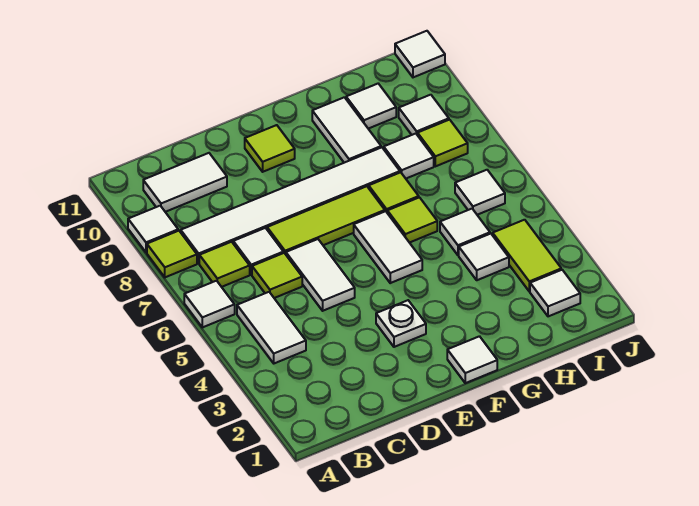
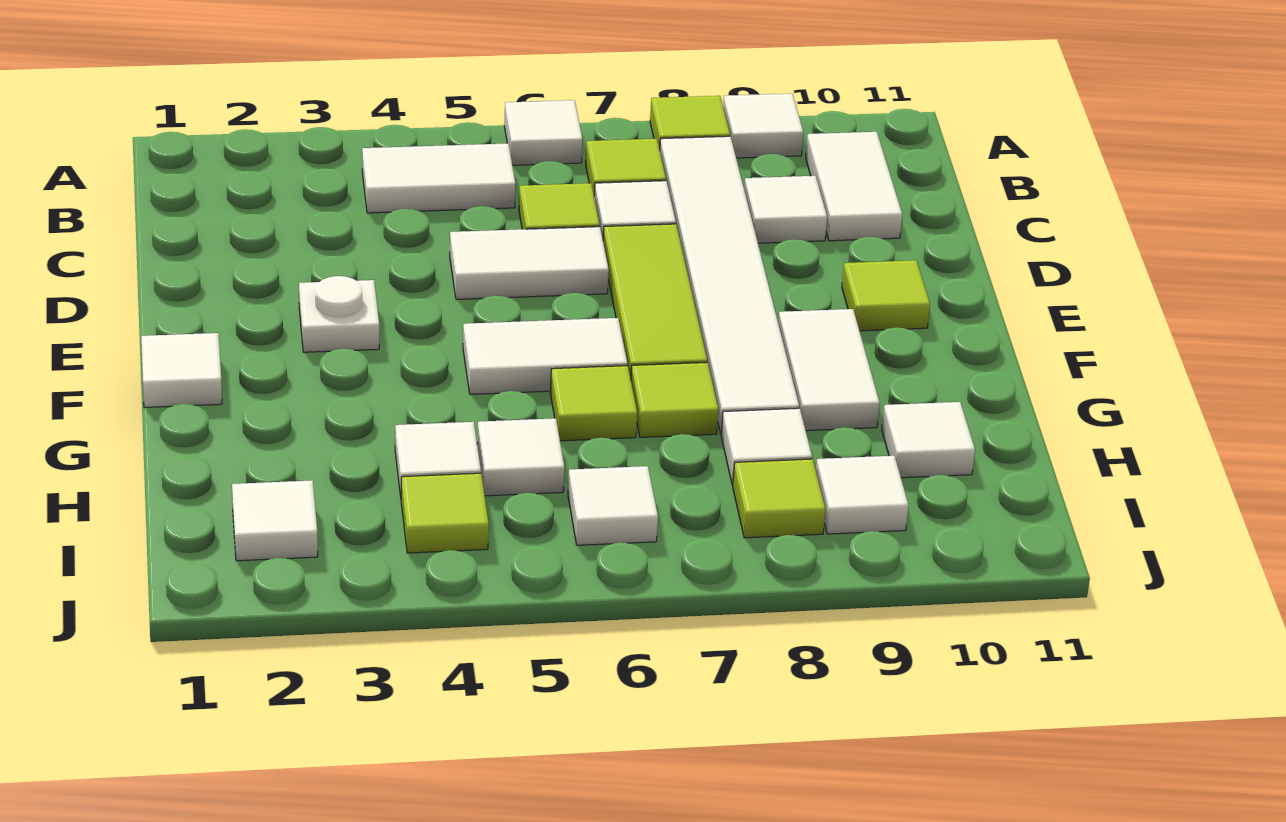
white 1x2 tile [312,97,381,163] -> white 1x2 tile turned to [778,309,880,431]
lime 1x2 tile [493,220,561,291] -> lime 1x1 tile [401,473,489,553]
white 1x1 tile [395,31,445,77] -> white 1x1 tile moved to [744,176,827,243]

